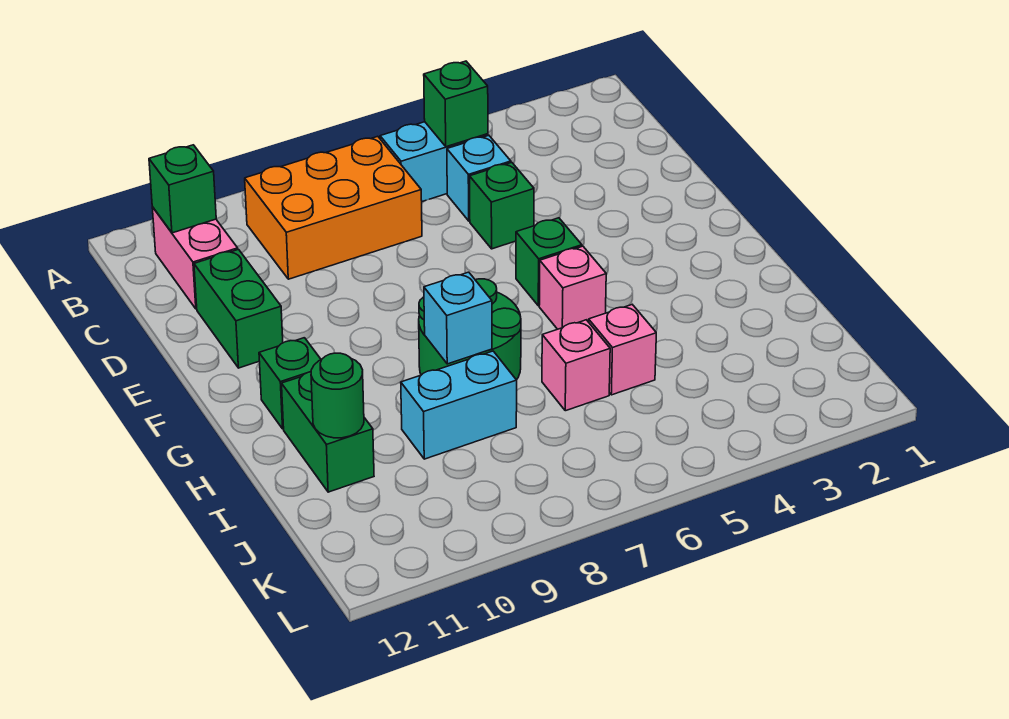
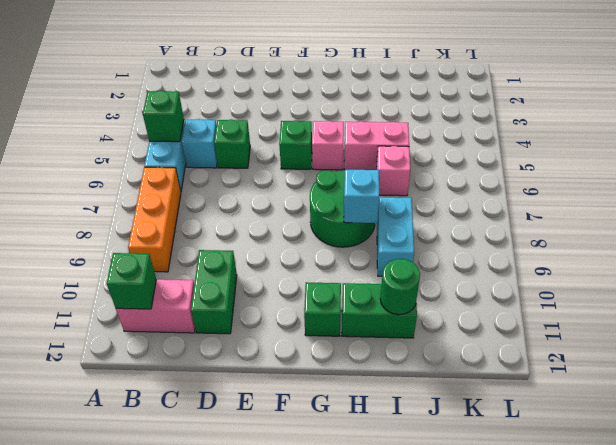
orange 2x3 brick [245,136,422,279] -> orange 1x3 brick [128,167,181,272]
green 1x2 brick [194,249,283,368] -> green 1x2 brick turned to [191,250,237,334]
pink 1x1 brick [589,305,656,395] -> pink 1x2 brick [344,121,409,170]

